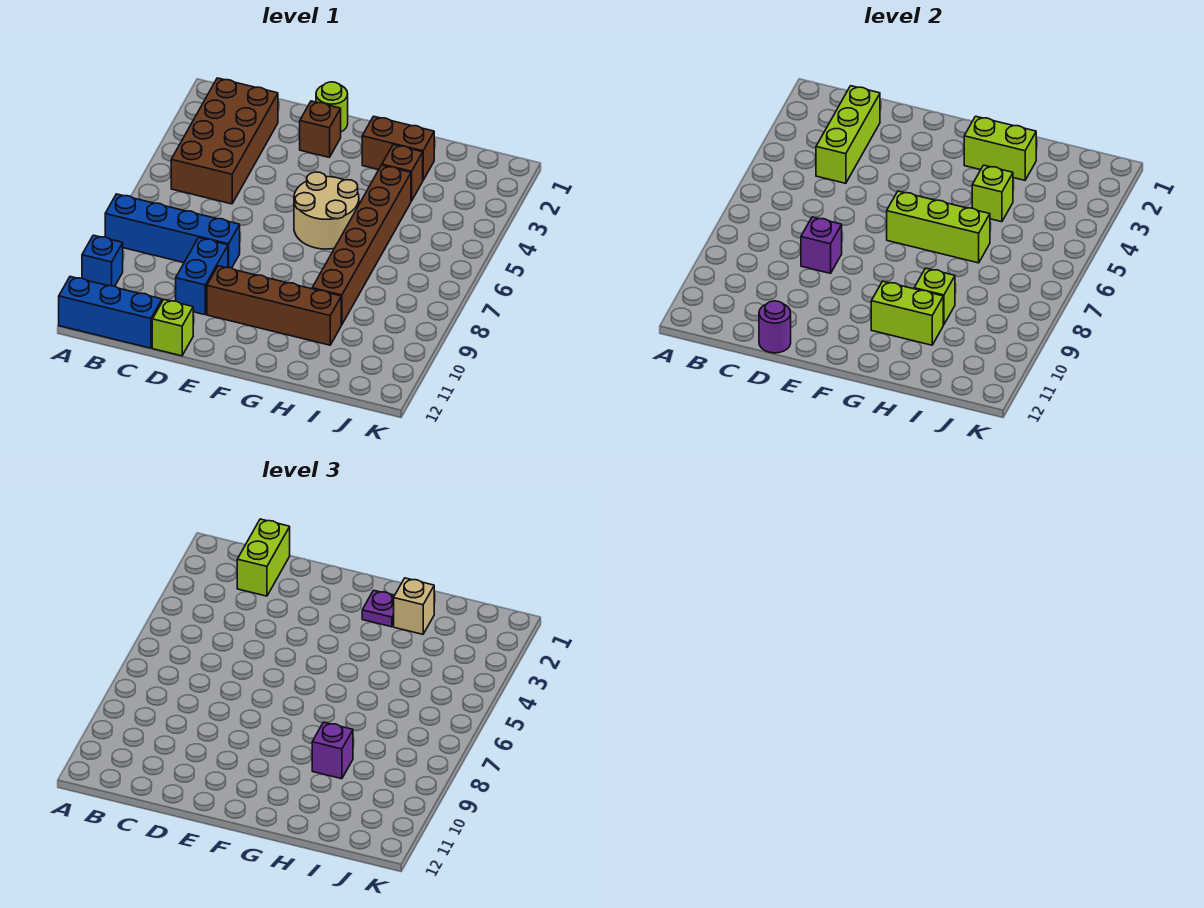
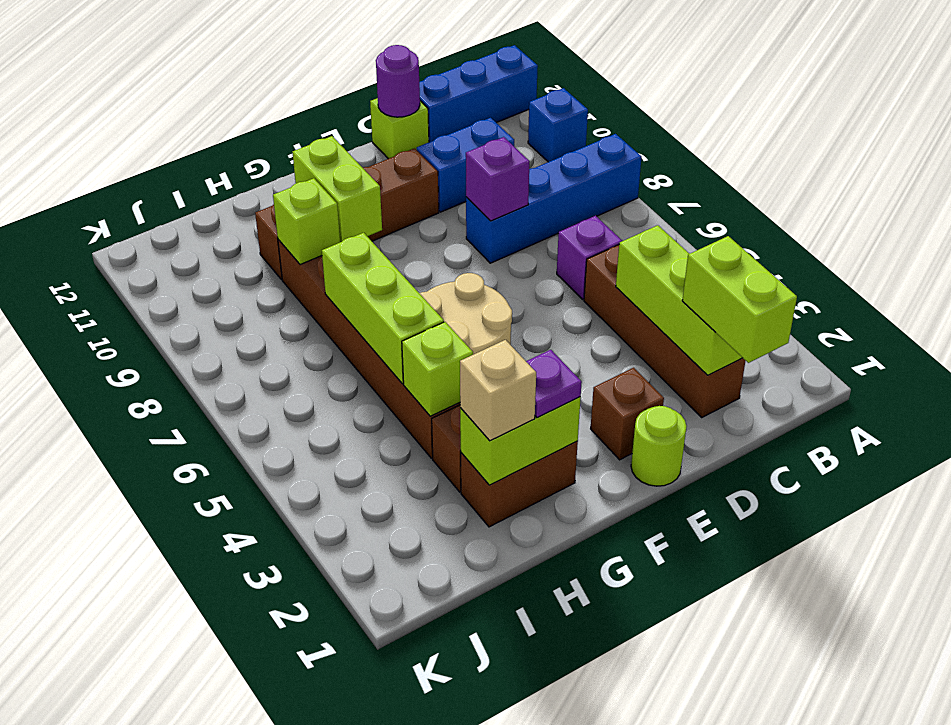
brown 2x4 brick [171,78,278,204] -> brown 1x4 brick [584,245,746,417]
blue 1x2 brick [176,238,228,315] -> blue 1x2 brick turned to [417,118,514,212]
lime 1x3 brick [887,191,990,263] -> lime 1x3 brick turned to [322,233,444,384]
lime 1x2 brick [871,281,943,345] -> lime 1x2 brick turned to [292,136,382,242]
purple 1x1 brick [312,722,353,779] -> purple 1x1 brick moved to [557,216,622,299]

